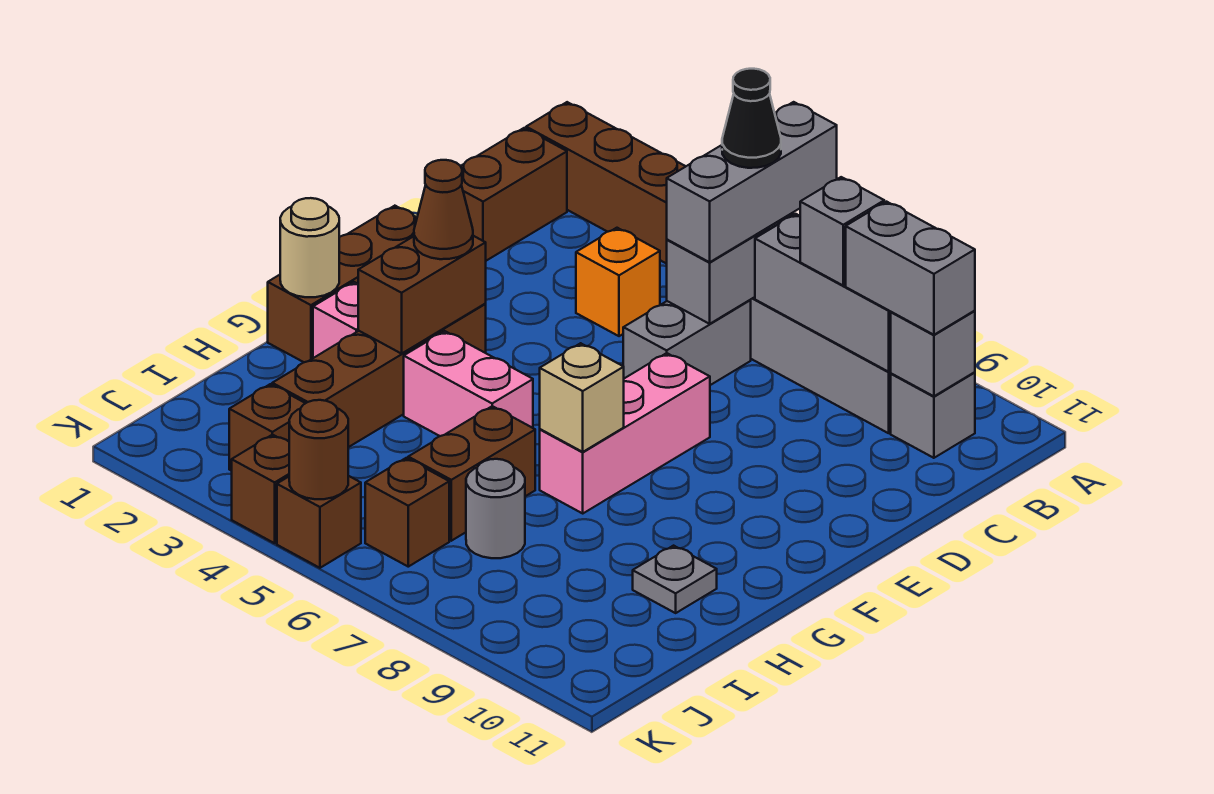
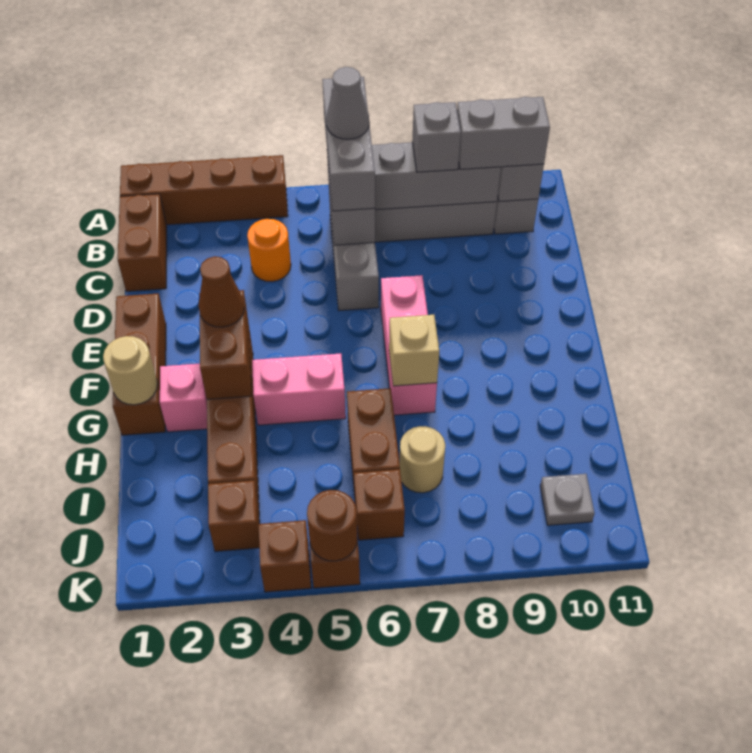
black 1x1 cone [722,69,781,168] -> grey 1x1 cone [326,67,369,139]
orange 1x1 brick [576,228,660,336] -> orange 1x1 round brick [247,219,291,282]
grey 1x1 plate [633,546,717,613] -> grey 1x1 plate moved to [540,474,594,525]
grey 1x1 round brick [466,459,525,558] -> tan 1x1 round brick [399,426,445,493]

